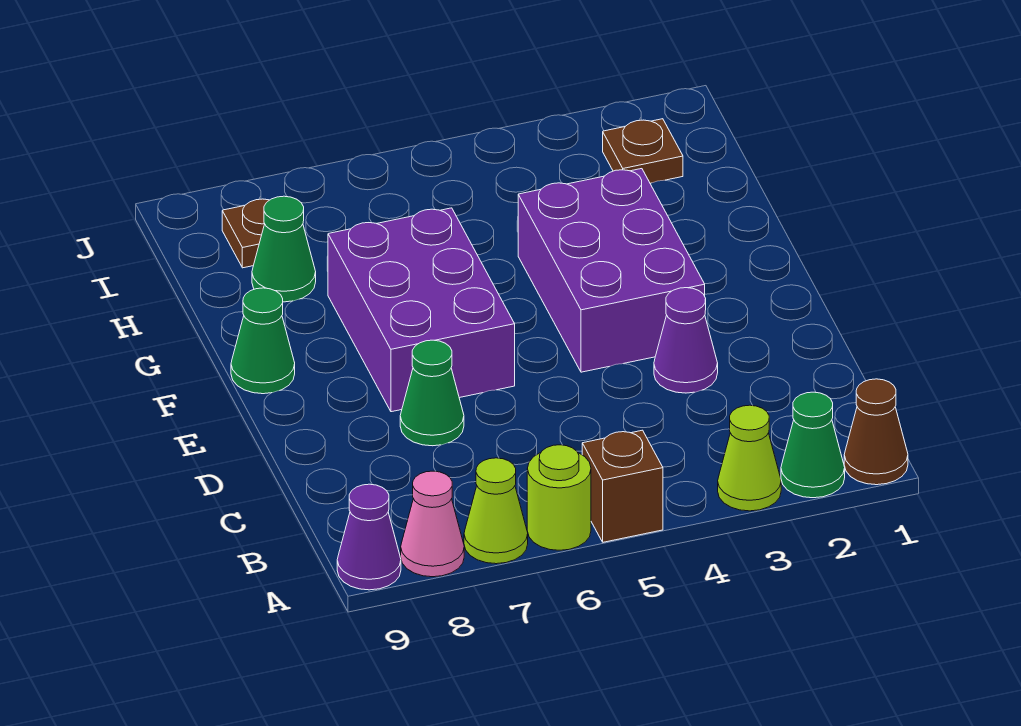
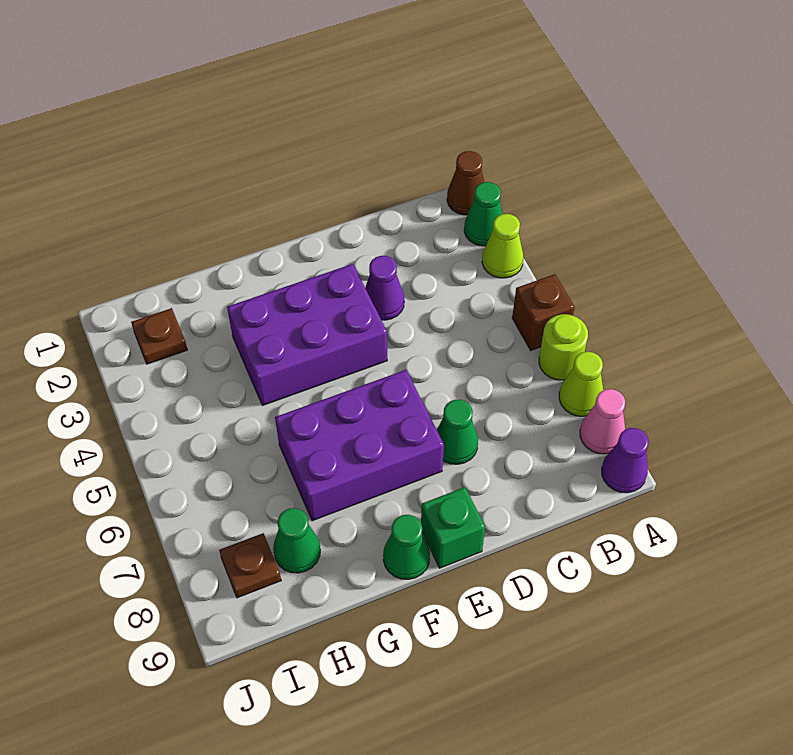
none -> green 1x1 brick [421,487,485,568]

